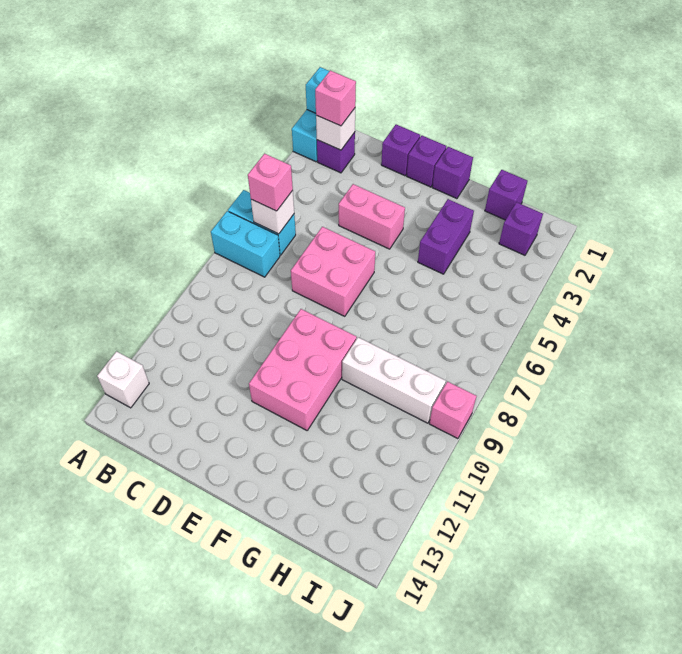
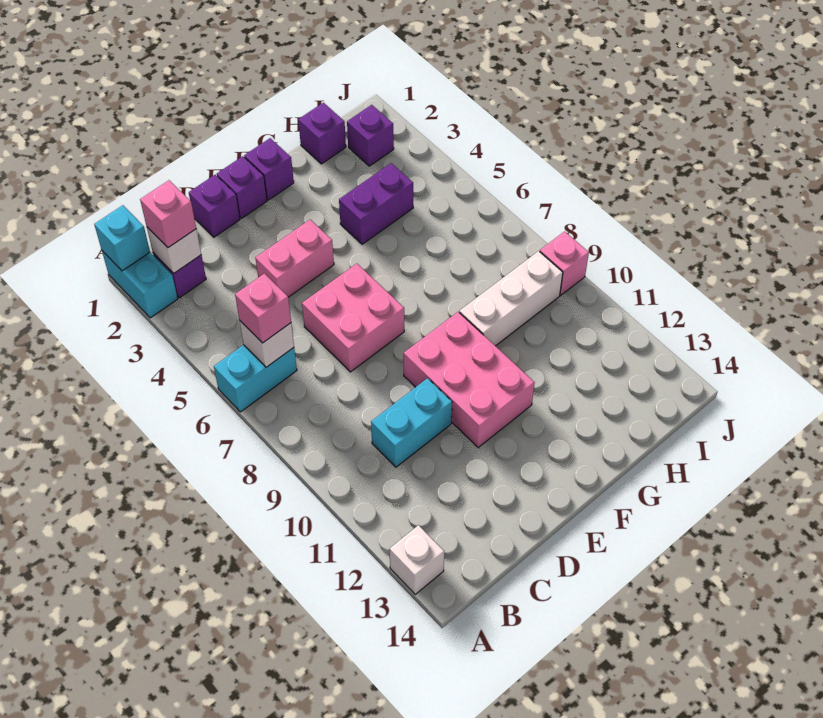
cyan 1x2 brick [211,211,280,277] -> cyan 1x2 brick moved to [371,378,452,467]
purple 1x2 brick [418,199,474,274] -> purple 1x2 brick turned to [339,163,413,244]

